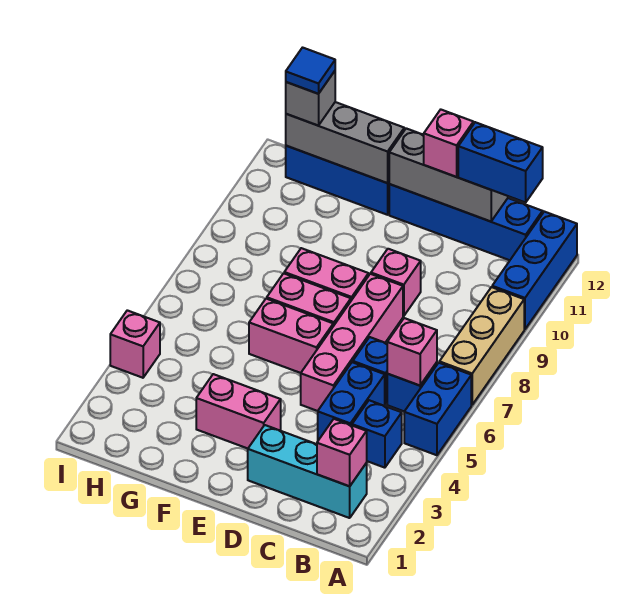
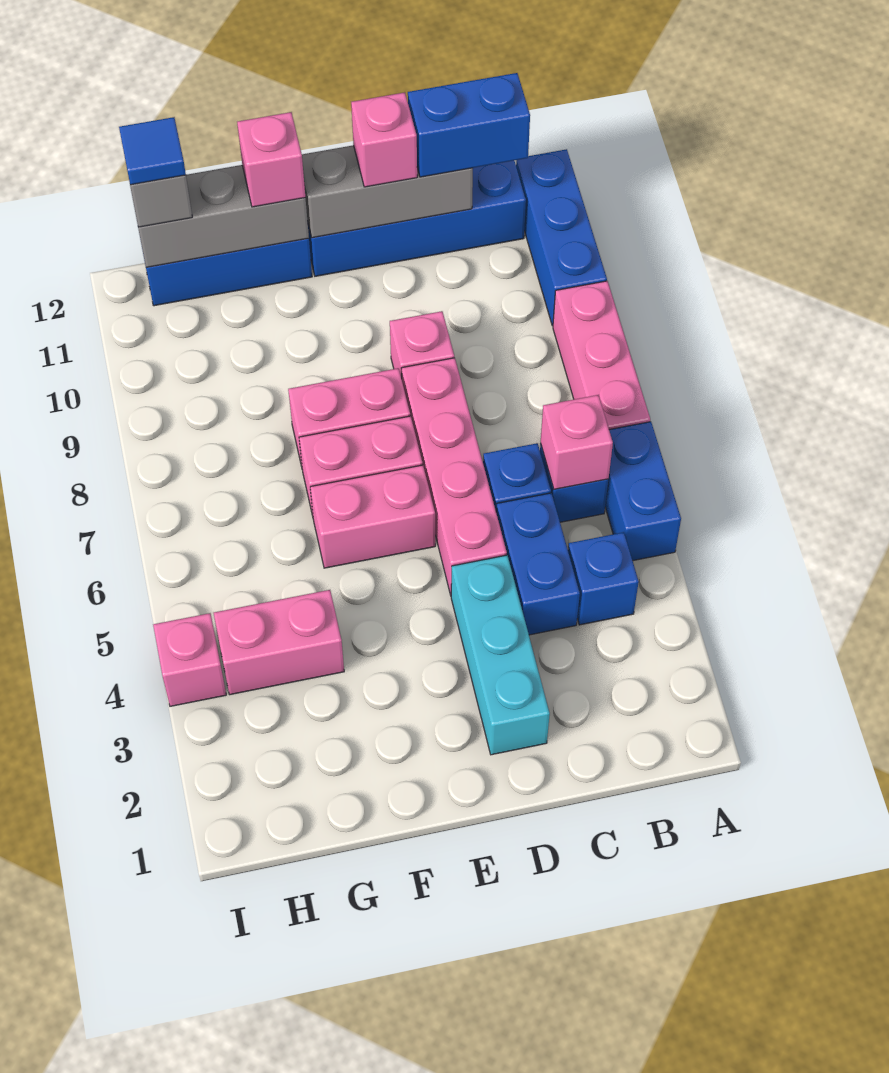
tan 1x3 brick [439,287,524,405] -> pink 1x3 brick [553,281,650,430]
cyan 1x3 brick [248,425,367,518] -> cyan 1x3 brick turned to [451,555,550,755]
pink 1x1 brick [317,419,367,486] -> pink 1x1 brick moved to [237,112,305,207]
pink 1x2 brick [196,374,281,448] -> pink 1x2 brick moved to [214,590,344,695]

